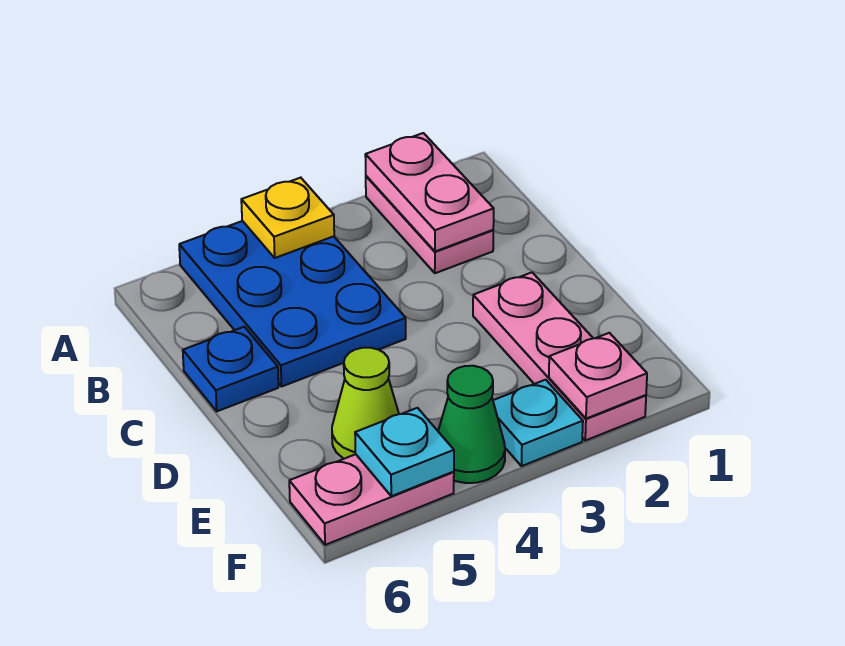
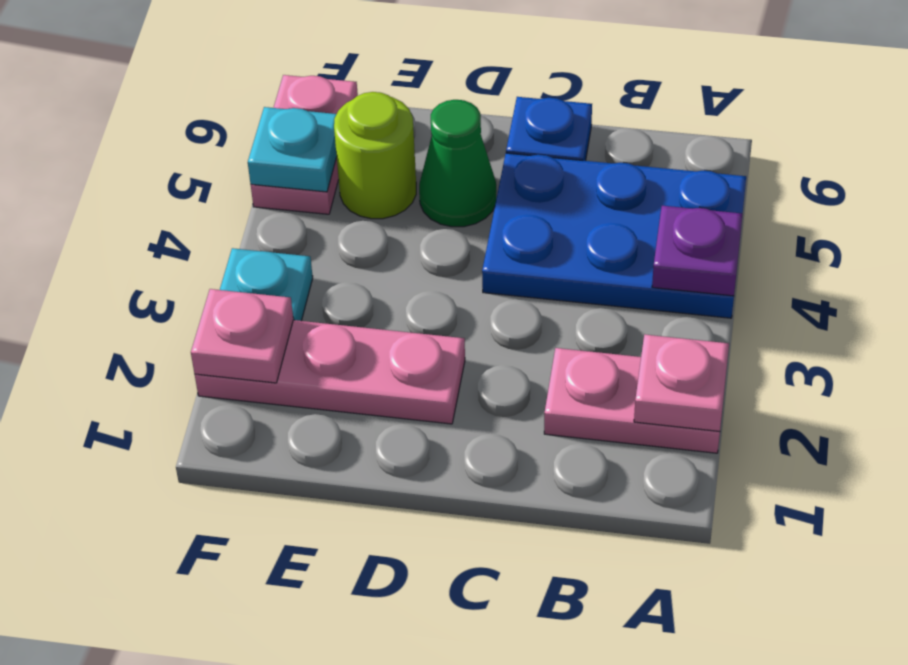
pink 1x2 plate [365,133,494,251] -> pink 1x1 plate [634,335,729,431]
yellow 1x1 plate [241,178,334,258] -> purple 1x1 plate [652,206,743,296]
lime 1x1 cone [332,348,399,459] -> lime 1x1 round brick [334,92,416,219]
green 1x1 cone [438,366,505,483] -> green 1x1 cone moved to [419,100,496,227]

